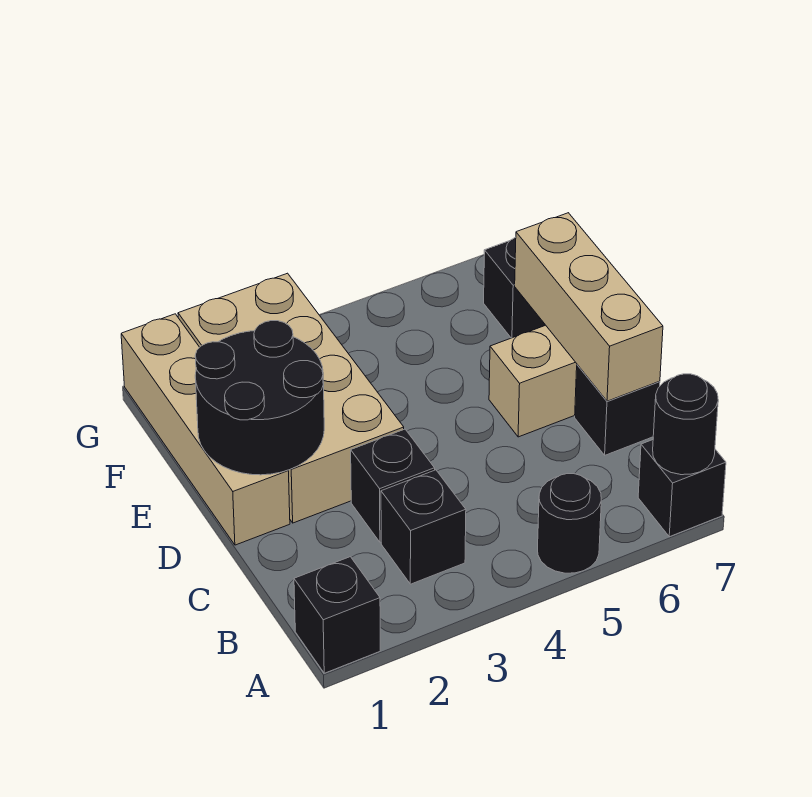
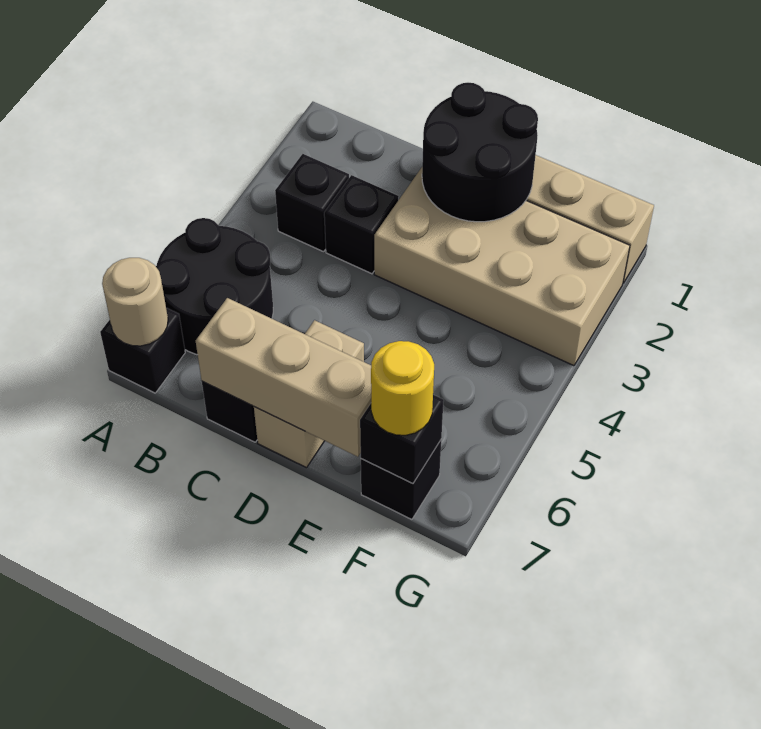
black 1x1 brick [294,557,380,673] -> black 1x1 brick moved to [360,395,444,483]
black 1x1 round brick [538,474,601,573] -> black 2x2 round brick [156,218,273,355]
black 1x1 round brick [653,374,718,475] -> tan 1x1 round brick [102,258,168,346]
none -> yellow 1x1 round brick [371,341,434,435]

